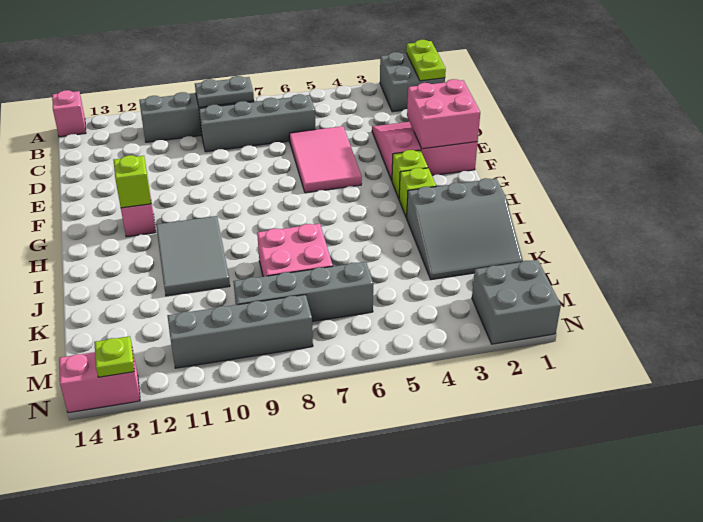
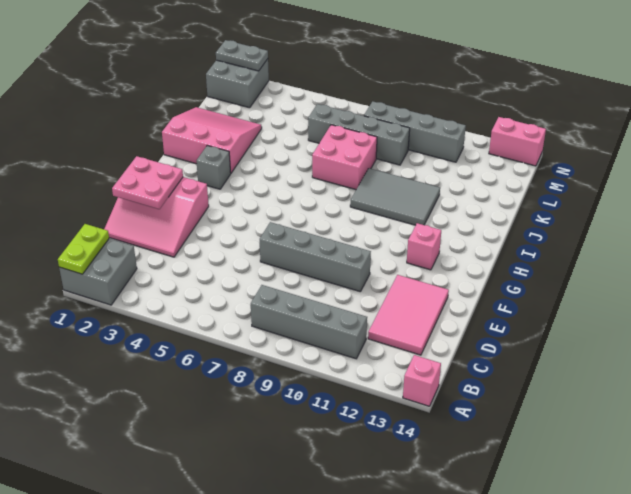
grey 1x2 plate [195,76,254,107] -> grey 1x2 plate moved to [216,40,268,71]
grey 1x4 brick [199,94,316,152] -> grey 1x4 brick moved to [260,222,371,292]
pink 2x3 tile [289,126,362,193] -> pink 2x3 tile moved to [368,275,449,355]
pink 2x2 brick [407,79,480,149] -> pink 2x2 plate [112,156,183,209]
lime 1x1 brick [392,150,428,198] -> none
lime 1x1 brick [114,155,151,208] -> none
lime 1x1 brick [399,168,436,218] -> grey 1x1 brick [196,146,231,189]
grey 2x3 tile [156,216,230,296] -> grey 2x3 tile turned to [350,168,440,225]
grey 3x3 slope [407,178,523,280] -> pink 3x3 slope [162,107,262,173]
lime 1x1 plate [94,336,134,377] -> none

